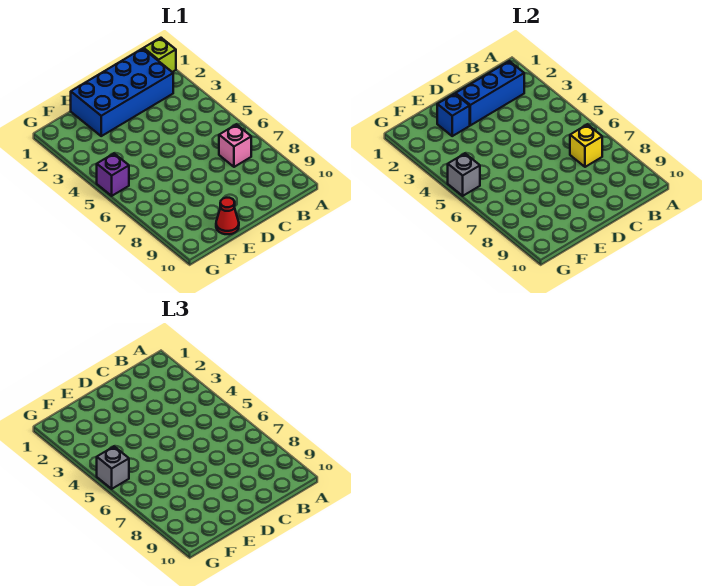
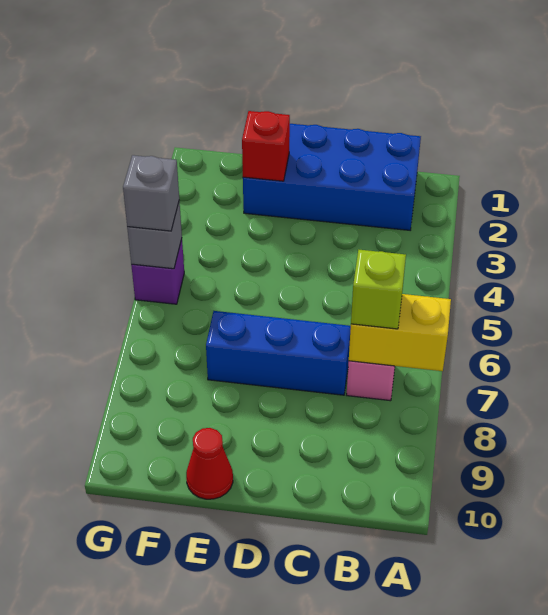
lime 1x1 brick [144,38,176,72] -> lime 1x1 brick moved to [351,250,406,329]
blue 1x3 brick [456,61,524,125] -> blue 1x3 brick moved to [206,311,351,395]
yellow 1x1 brick [570,124,602,167] -> yellow 1x2 brick [349,294,451,371]
blue 1x1 brick [437,94,470,136] -> red 1x1 brick [242,111,290,181]

